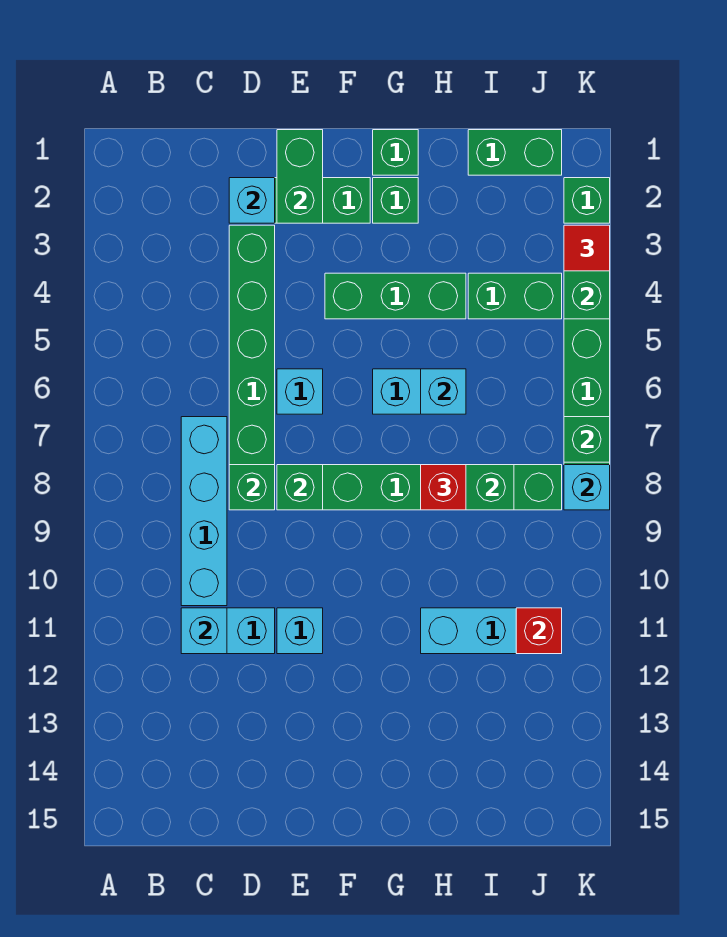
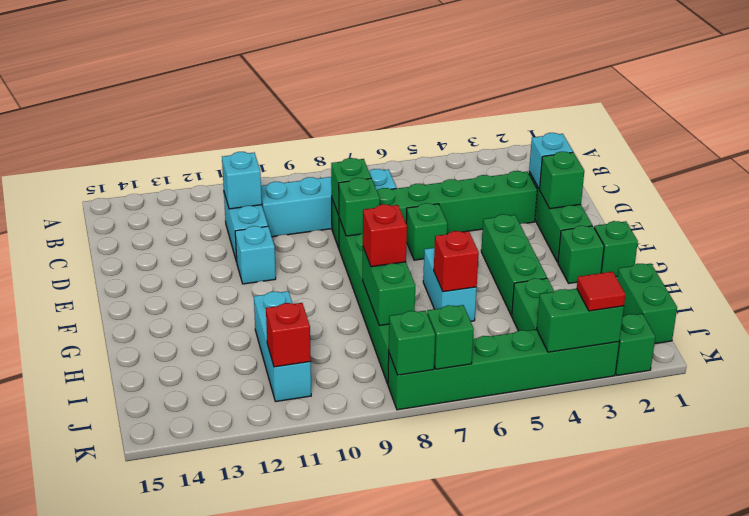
green 1x2 brick [277,130,323,223] -> green 1x1 brick [539,152,584,209]
cyan 1x1 brick [277,369,323,414] -> green 1x1 brick [406,203,447,260]
cyan 1x1 brick [421,369,466,414] -> red 1x1 brick [434,231,479,292]
cyan 1x1 brick [564,465,610,510] -> green 1x1 brick [388,311,435,375]

